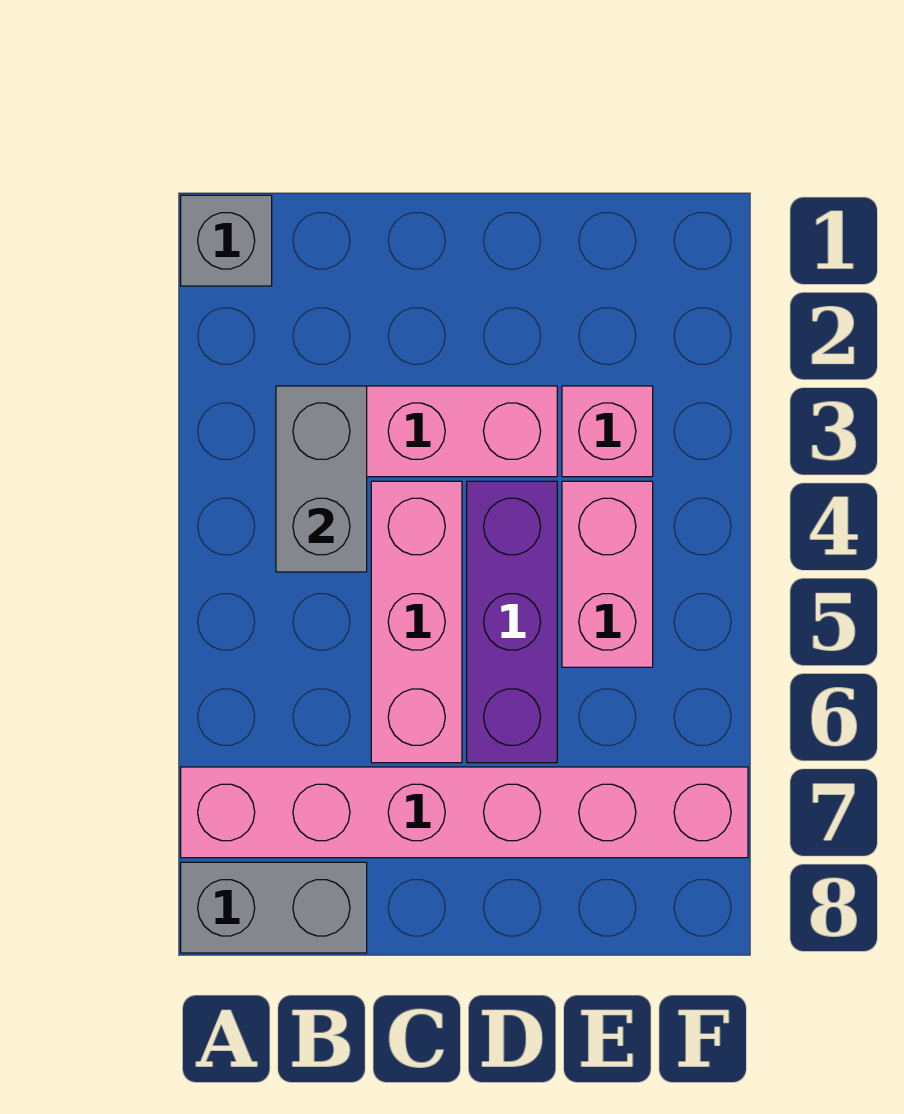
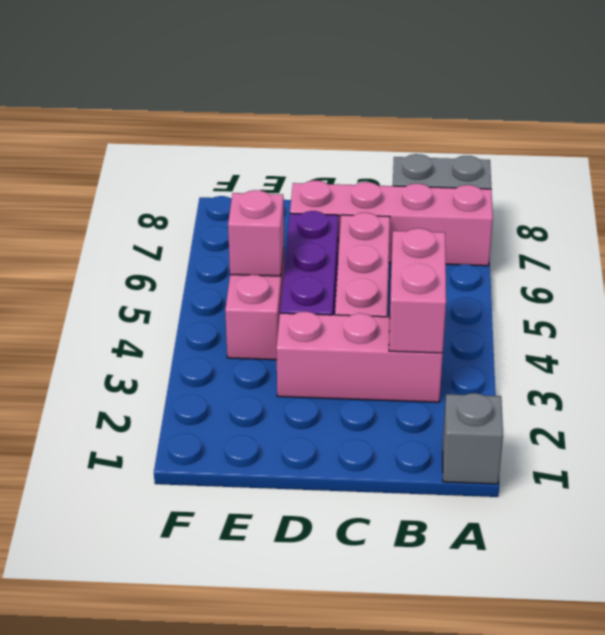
pink 1x6 brick [181,767,748,858] -> pink 1x4 brick [290,180,493,266]
grey 1x2 brick [276,386,367,572] -> pink 1x2 brick [389,228,446,353]
pink 1x1 brick [562,386,653,477] -> pink 1x1 brick moved to [228,190,284,276]

